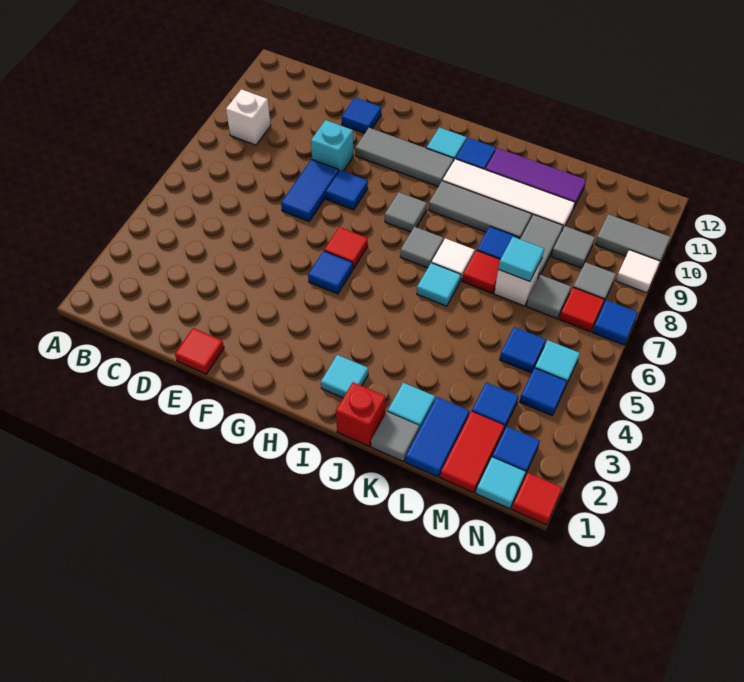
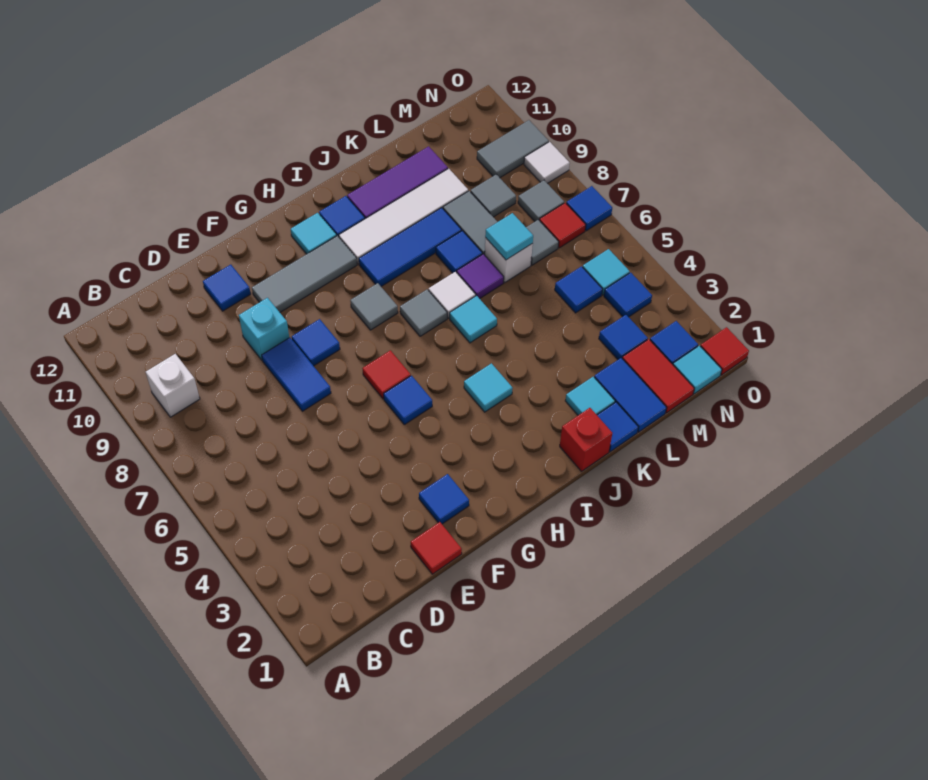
none -> blue 1x1 tile [419,474,469,524]
cyan 1x1 tile [321,355,368,398] -> cyan 1x1 tile moved to [464,363,513,412]
grey 1x3 tile [429,181,532,239] -> blue 1x3 tile [359,208,461,286]
grey 1x1 tile [371,412,419,461] -> blue 1x1 tile [597,402,638,452]
red 1x1 tile [462,250,500,293] -> purple 1x1 tile [457,254,504,299]

